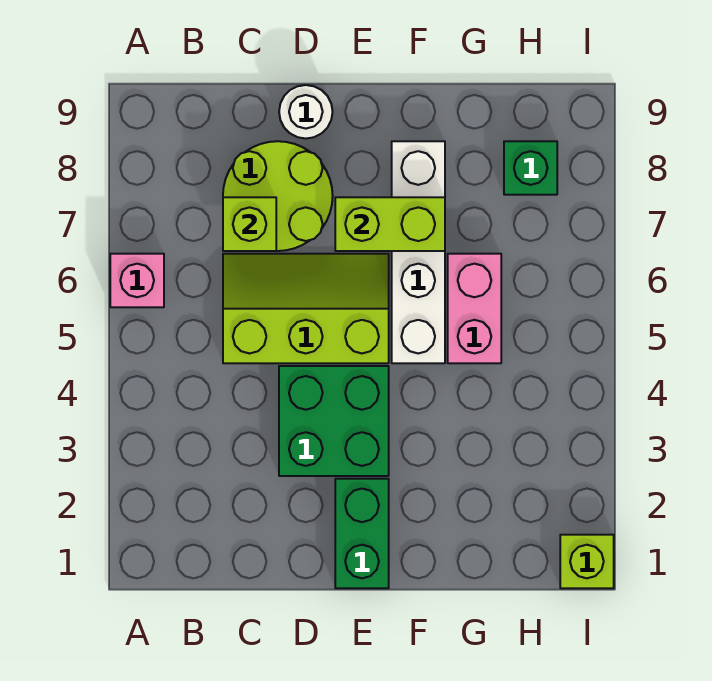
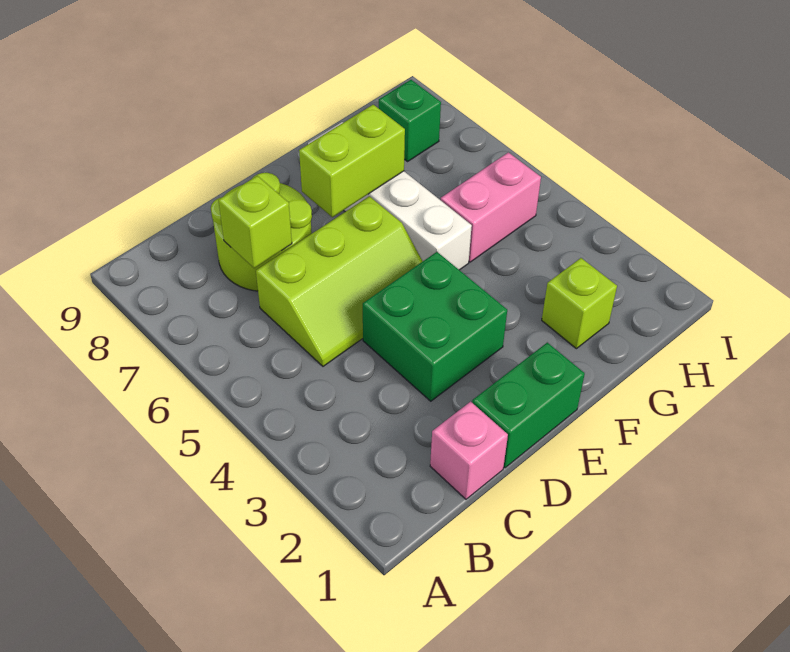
pink 1x1 brick [110,254,164,307] -> pink 1x1 brick moved to [430,402,508,499]
lime 2x3 slope [223,254,389,363] -> lime 2x3 slope turned to [256,196,423,366]
white 1x1 round brick [279,85,333,139] -> none
green 1x2 brick [335,479,389,588] -> green 1x2 brick turned to [472,343,585,468]
pink 1x2 brick [448,254,501,363] -> pink 1x2 brick turned to [441,152,541,262]
lime 1x1 brick [560,535,614,588] -> lime 1x1 brick moved to [542,258,617,349]

